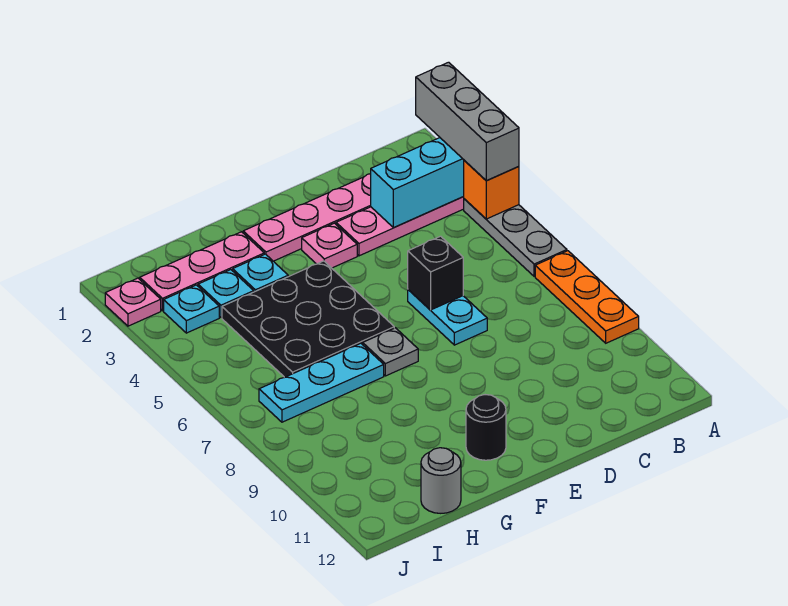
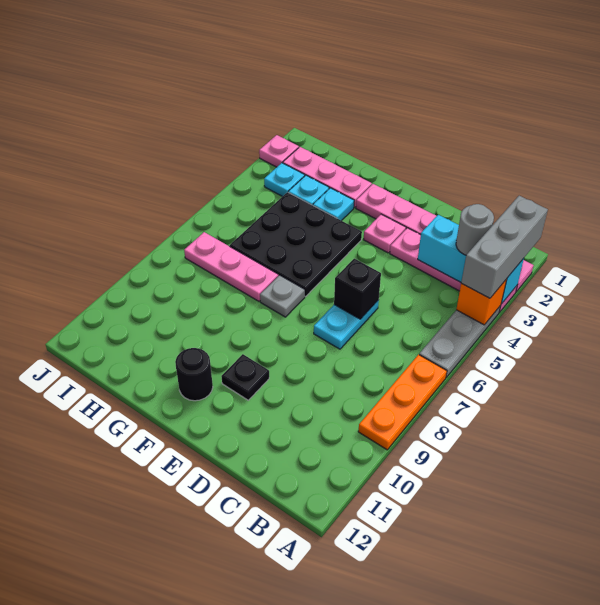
none -> black 1x1 plate [221,354,269,400]
cyan 1x3 plate [259,343,384,422] -> pink 1x3 plate [184,232,278,301]
grey 1x1 round brick [421,448,461,513] -> grey 1x1 round brick moved to [456,204,494,255]

